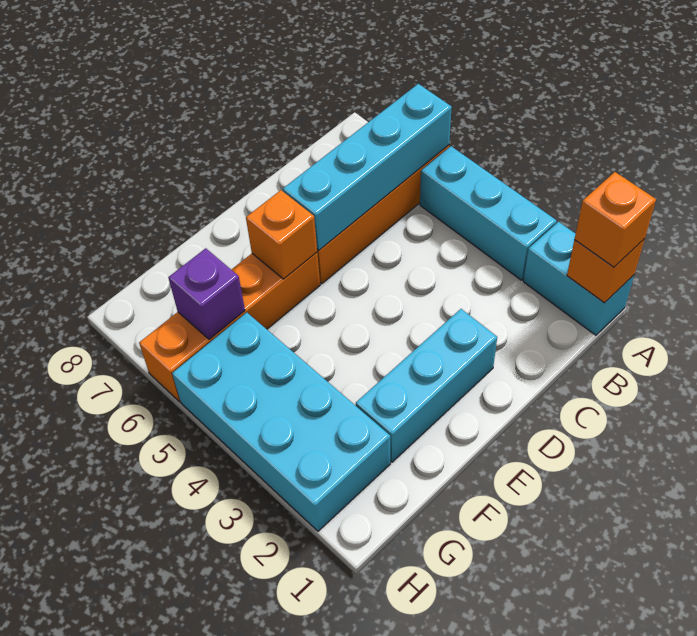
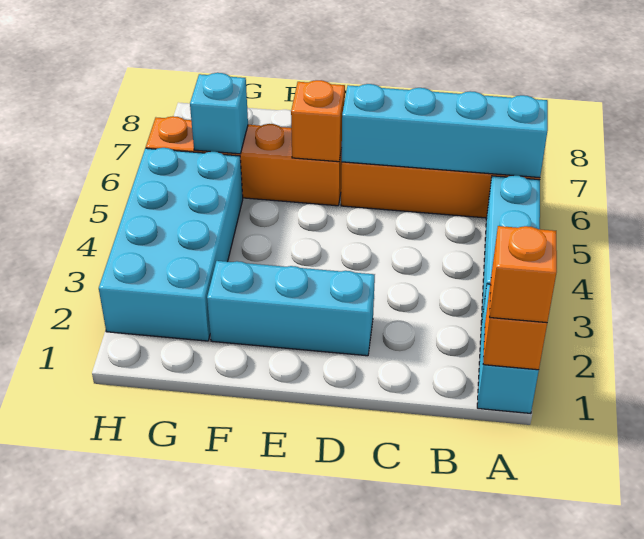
purple 1x1 brick [168,248,245,339] -> cyan 1x1 brick [190,73,248,154]

